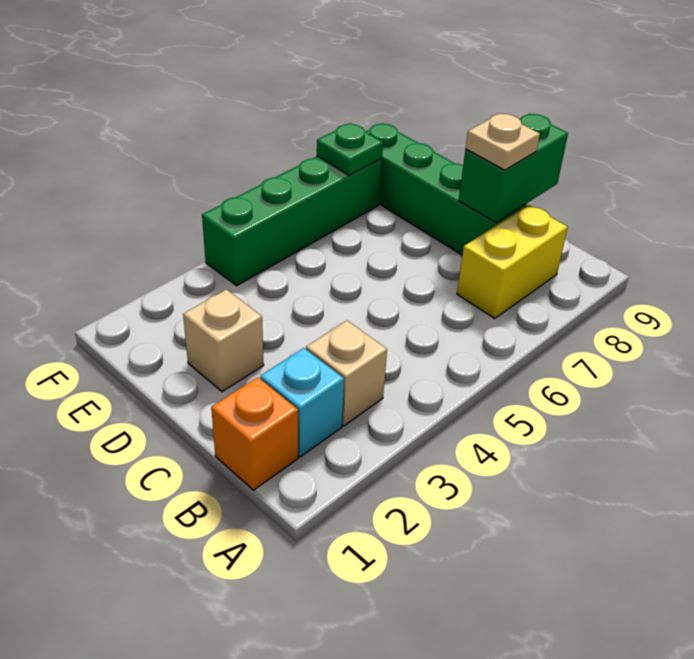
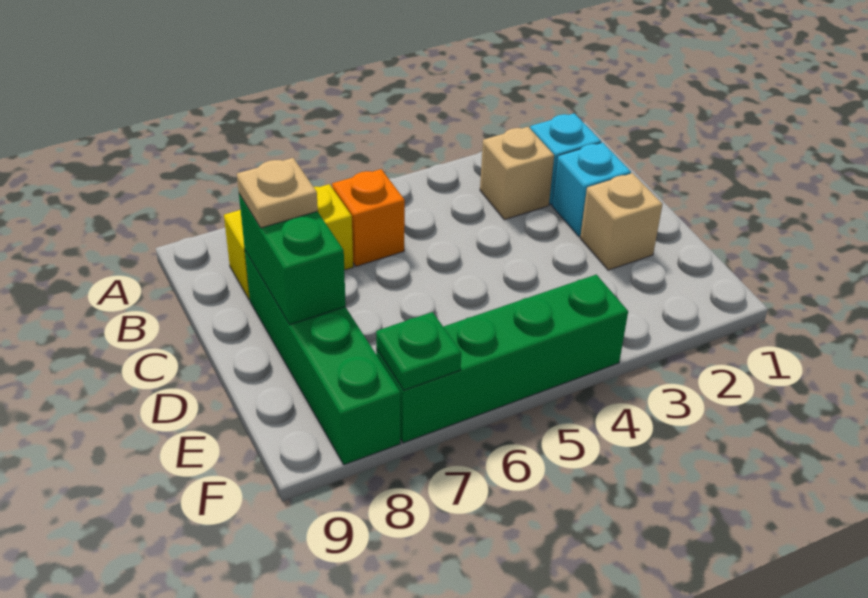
orange 1x1 brick [211,377,298,490] -> orange 1x1 brick moved to [332,169,405,266]
none -> cyan 1x1 brick [552,142,631,237]
green 1x2 brick [459,114,568,222] -> green 1x2 brick turned to [239,194,346,325]

